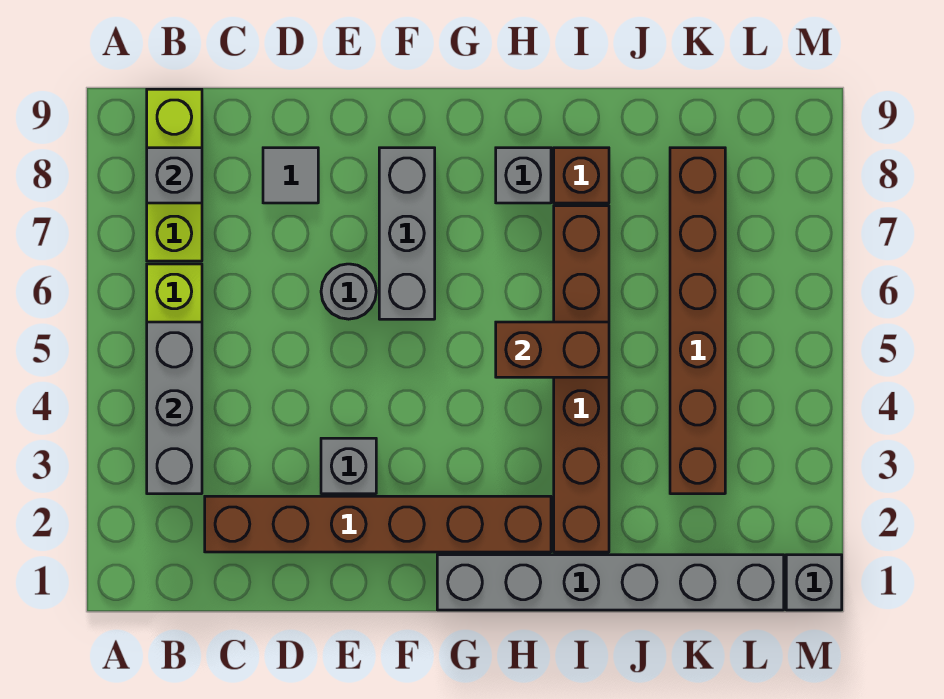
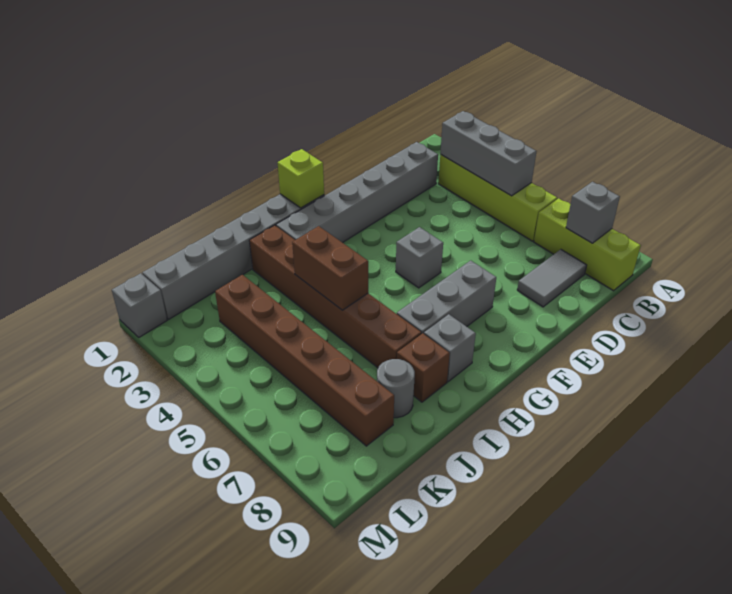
brown 1x6 brick [205,496,551,552] -> grey 1x6 brick [276,142,438,243]
grey 1x1 tile [263,148,318,203] -> grey 1x2 tile [517,249,587,307]
grey 1x1 brick [321,438,376,494] -> grey 1x1 brick moved to [396,227,443,288]
grey 1x1 round brick [321,264,376,319] -> grey 1x1 round brick moved to [377,359,415,418]
grey 1x3 brick [379,148,435,319] -> grey 1x3 brick turned to [397,261,496,334]
none -> lime 1x1 brick [277,149,324,208]
brown 1x2 brick [496,322,609,377] -> brown 1x2 brick turned to [292,226,368,310]

